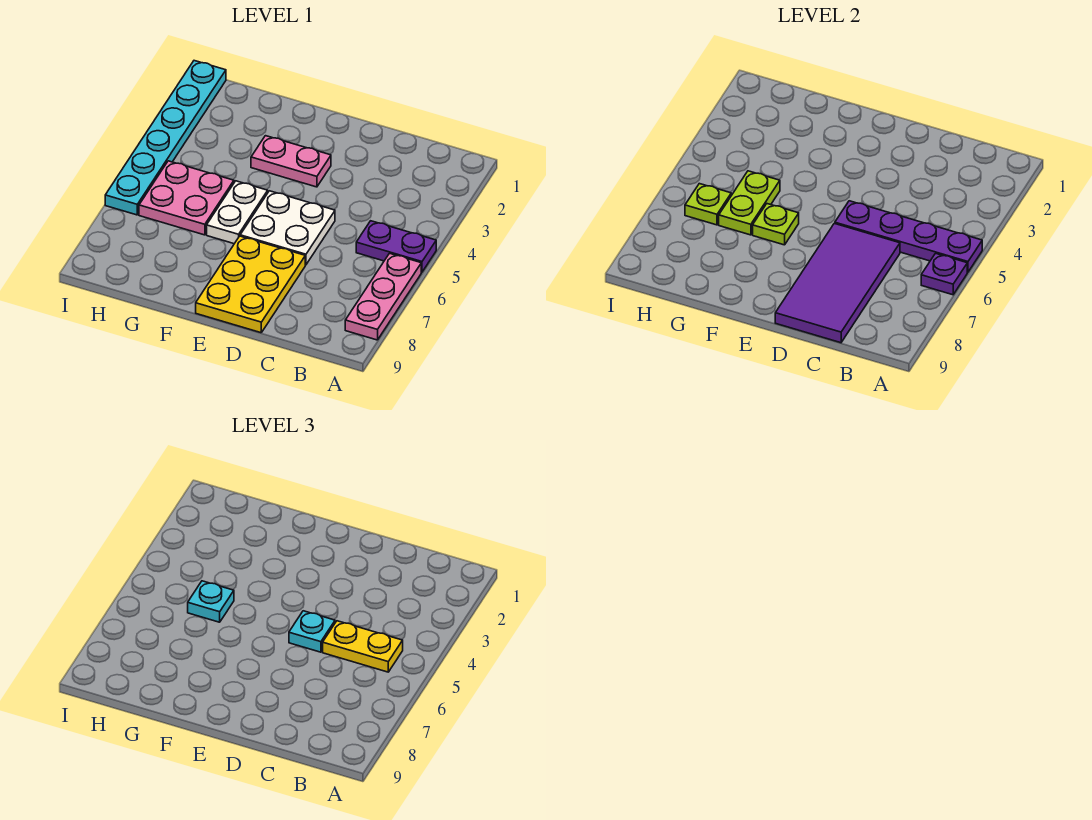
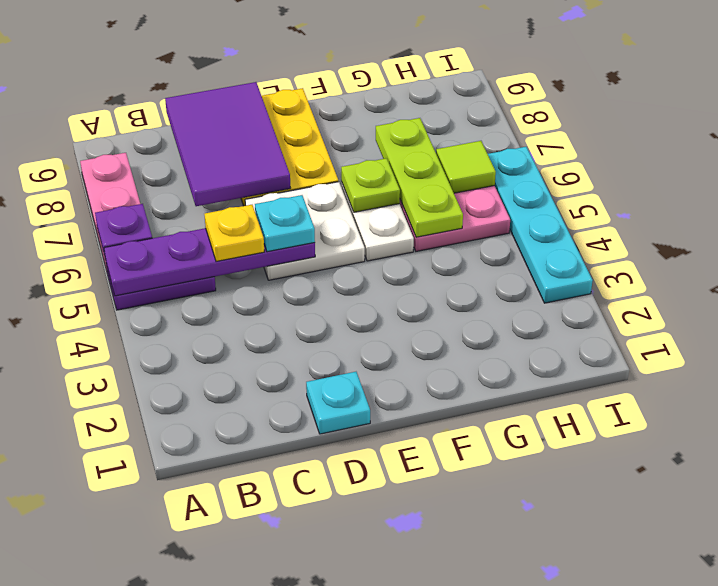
yellow 1x2 plate [323,621,403,672] -> yellow 1x1 plate [204,205,264,261]
purple 2x4 tile [775,223,900,343] -> purple 2x3 tile [165,82,290,206]
pink 1x2 plate [251,136,331,187] -> none
lime 1x2 plate [719,171,780,235] -> lime 1x3 plate [376,118,463,237]
cyan 1x1 plate [188,581,234,622] -> cyan 1x1 plate moved to [306,372,370,434]
lime 1x1 plate [685,184,731,225] -> lime 1x1 tile [436,141,496,193]
cyan 1x6 plate [105,61,226,215] -> cyan 1x4 plate [488,147,593,303]

